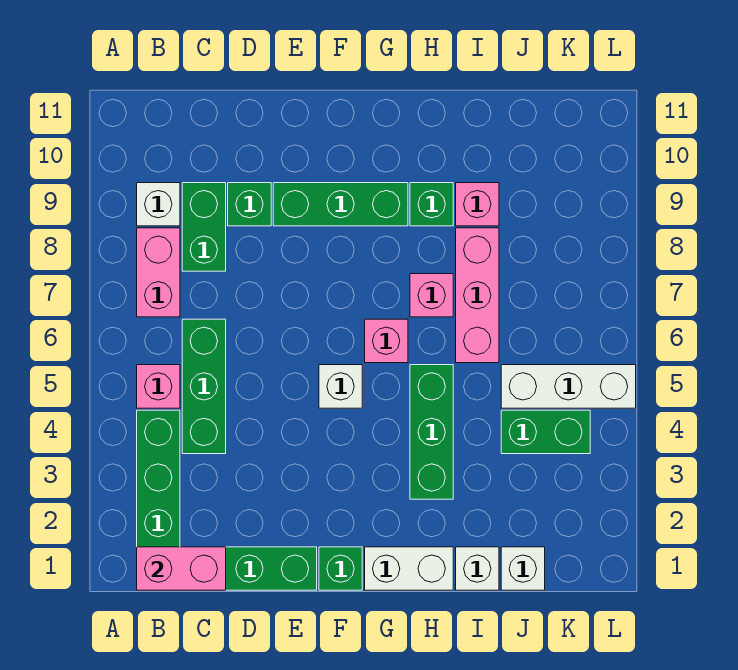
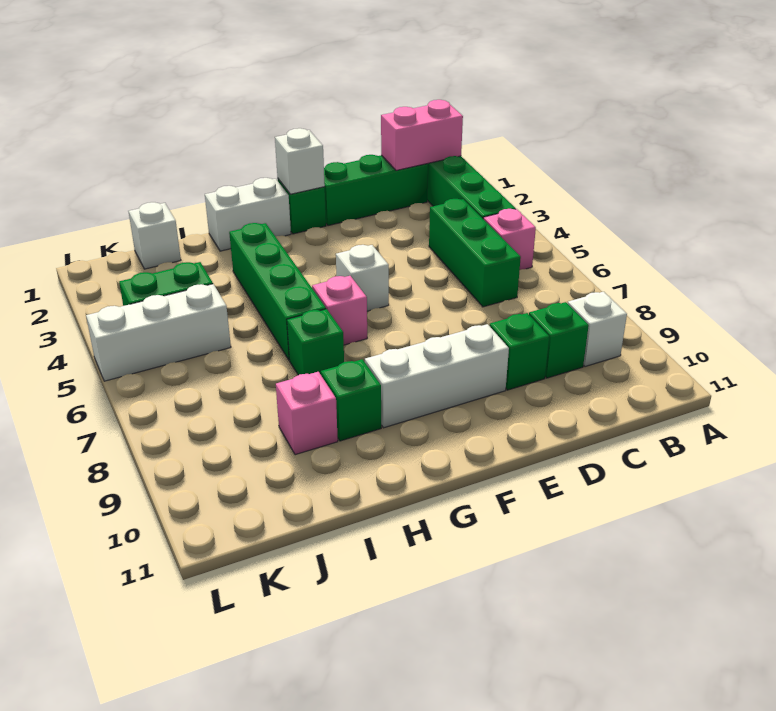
pink 1x2 brick [137,228,180,317] -> none
green 1x2 brick [182,183,226,271] -> green 1x1 brick [529,302,589,378]
green 1x3 brick [273,183,408,226] -> white 1x3 brick [365,324,509,428]
green 1x3 brick [410,365,453,499] -> green 1x4 brick [229,223,326,360]
pink 1x1 brick [410,274,453,317] -> green 1x1 brick [287,309,344,375]
white 1x1 brick [456,547,499,590] -> white 1x1 brick moved to [275,128,325,194]
pink 1x3 brick [456,228,499,363] -> none

